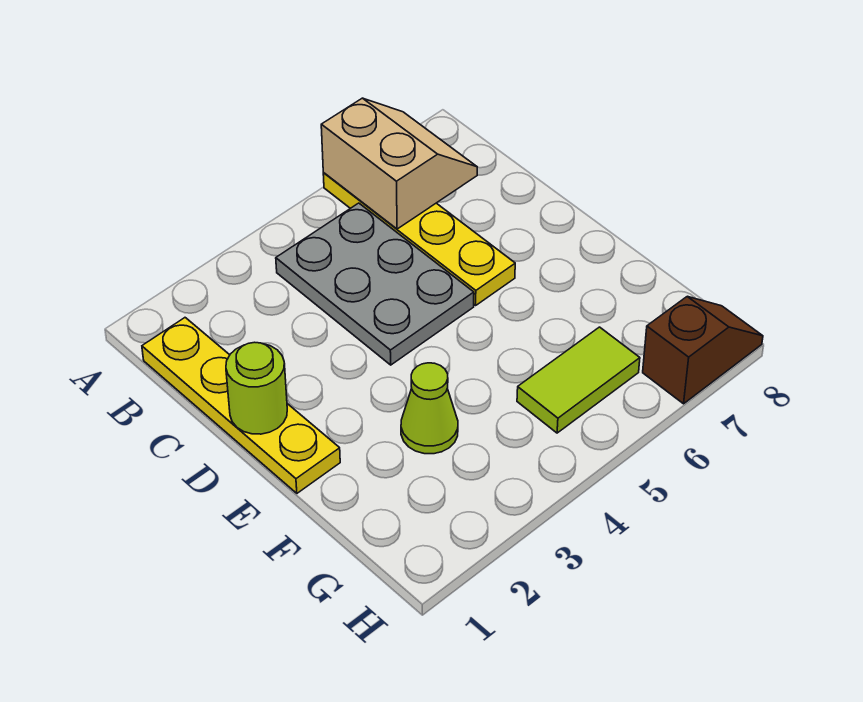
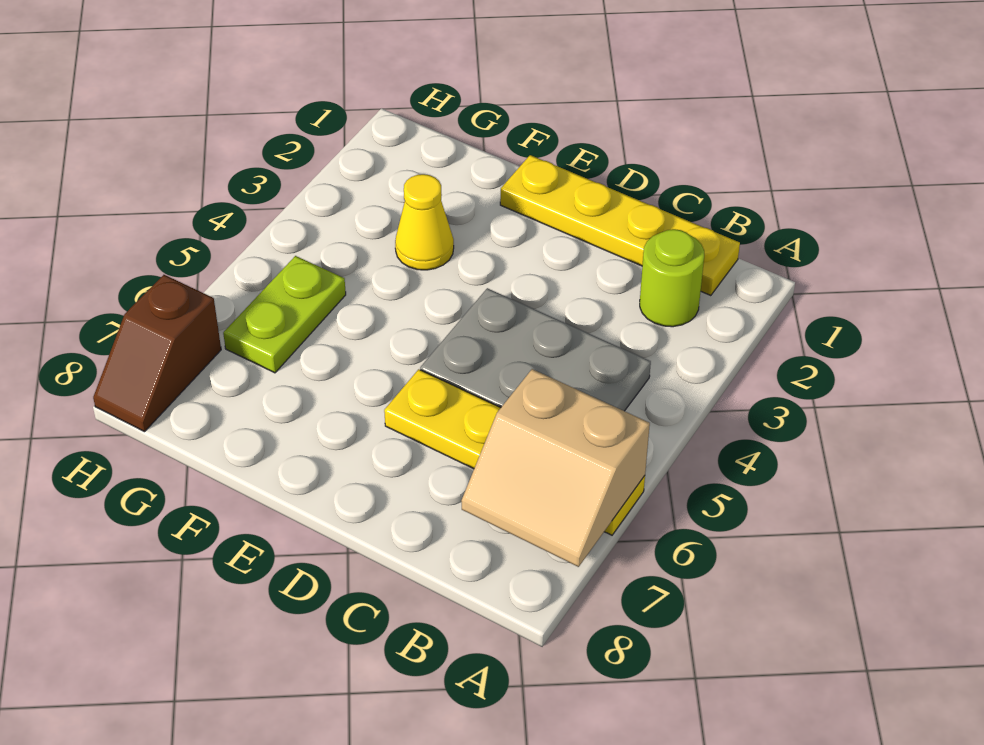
lime 1x1 round brick [226,342,287,434] -> lime 1x1 round brick moved to [640,229,704,327]
lime 1x1 cone [401,363,458,454] -> yellow 1x1 cone [395,174,454,270]
lime 1x2 tile [517,327,640,433] -> lime 1x2 plate [223,256,346,373]

